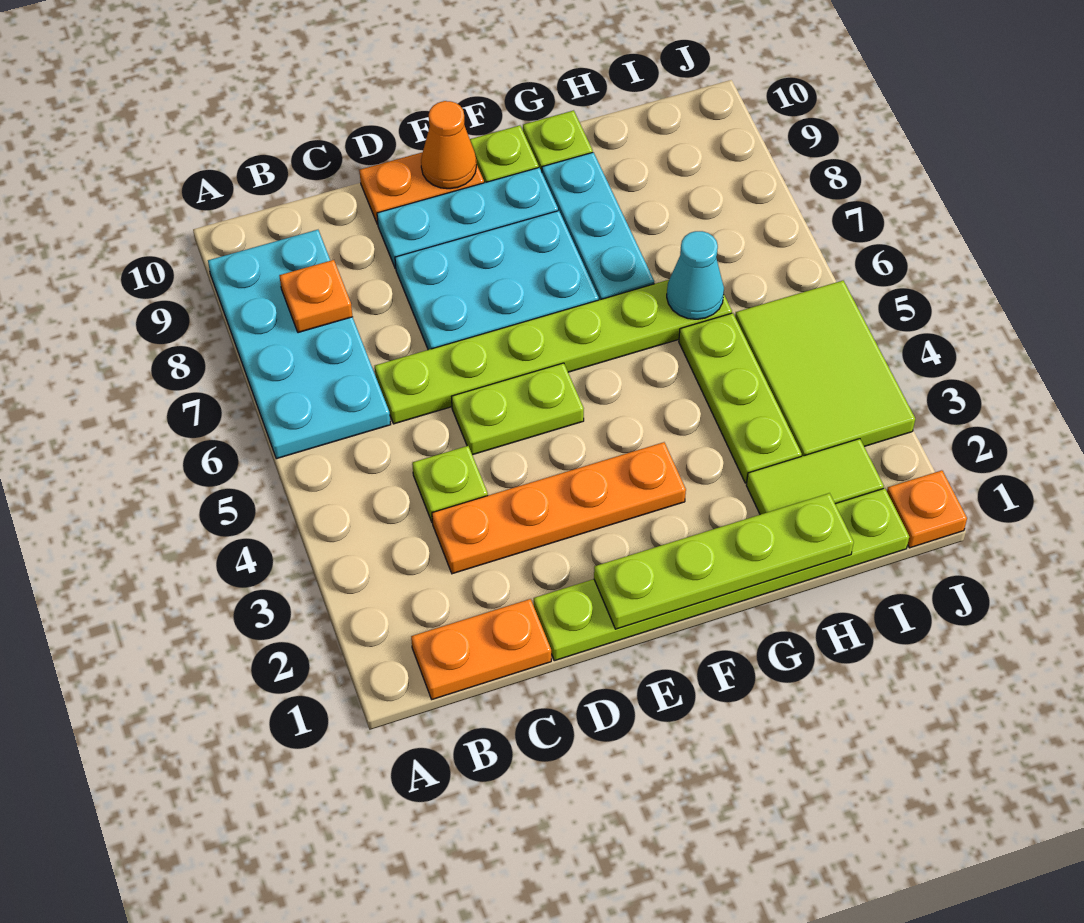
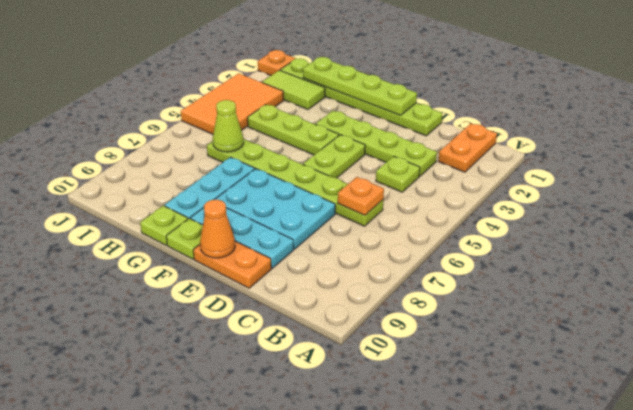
cyan 2x4 plate [208,230,391,459] -> none
orange 1x2 plate [411,599,551,699] -> orange 1x2 plate turned to [438,124,497,172]
orange 1x1 plate [279,260,353,333] -> orange 1x1 plate moved to [338,177,384,215]
orange 1x4 plate [432,442,686,574] -> lime 1x4 plate [316,111,437,176]
lime 1x2 plate [451,363,584,455] -> lime 1x2 plate turned to [303,135,365,178]
lime 1x3 plate [679,313,802,483] -> lime 1x3 plate turned to [248,105,339,155]
cyan 1x1 cone [667,231,724,319] -> lime 1x1 cone [213,100,244,152]
lime 2x3 tile [735,281,915,456] -> orange 2x3 tile [181,73,284,134]

